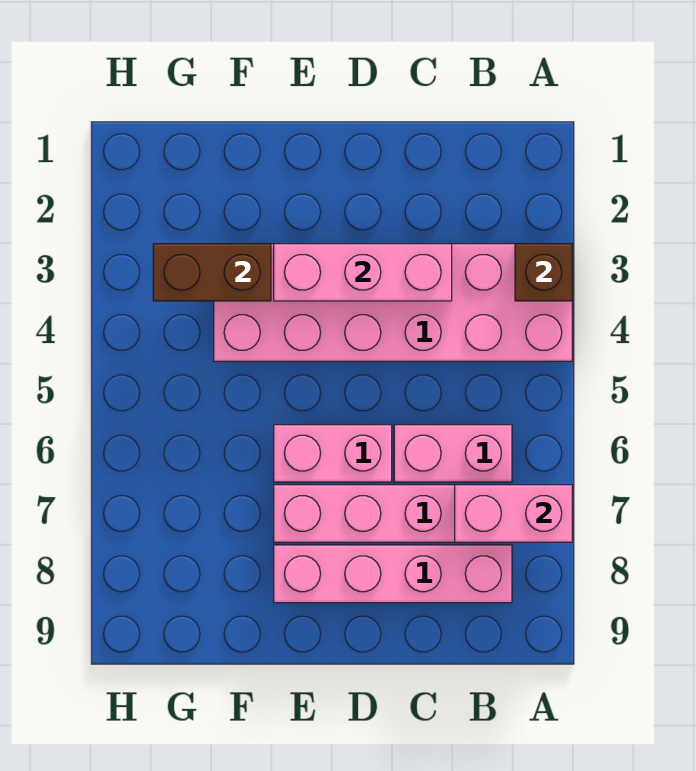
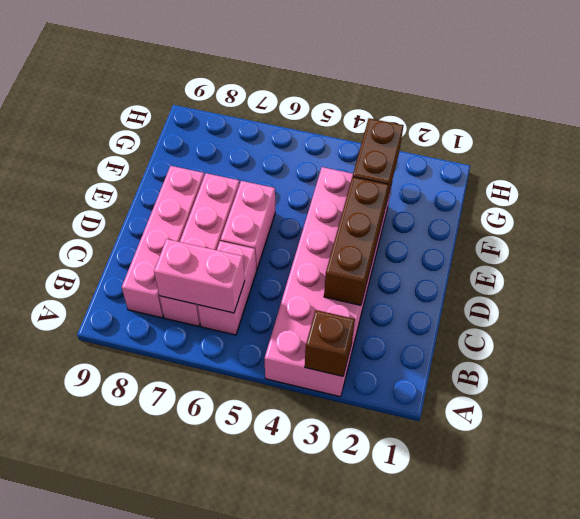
pink 1x2 brick [455,485,572,542] -> pink 1x2 brick turned to [154,239,245,313]
pink 1x3 brick [274,244,452,301] -> brown 1x3 brick [324,177,389,305]

